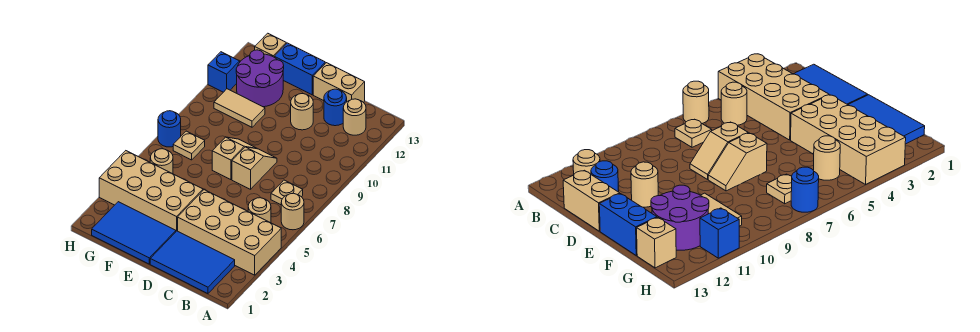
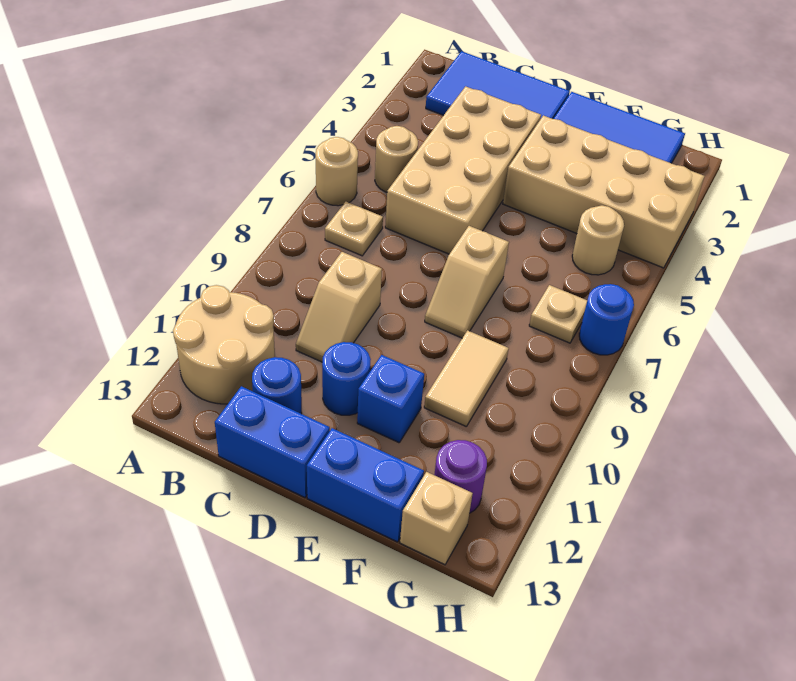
tan 2x4 brick [178,190,281,275] -> tan 2x4 brick turned to [385,86,541,254]
tan 1x1 round brick [343,99,366,135] -> tan 2x2 round brick [173,285,275,404]
tan 1x2 brick [313,63,365,102] -> blue 1x2 brick [215,386,330,497]
tan 1x2 slope [232,147,277,189] -> tan 1x2 slope moved to [296,252,382,362]
tan 1x1 round brick [291,94,313,130] -> blue 1x1 round brick [322,342,371,415]
tan 1x2 tile [214,89,265,127] -> tan 1x2 tile turned to [424,330,509,427]
purple 2x2 round brick [236,50,284,107] -> purple 1x1 round brick [434,440,487,513]
blue 1x1 brick [208,52,240,92] -> blue 1x1 brick moved to [357,355,424,443]

